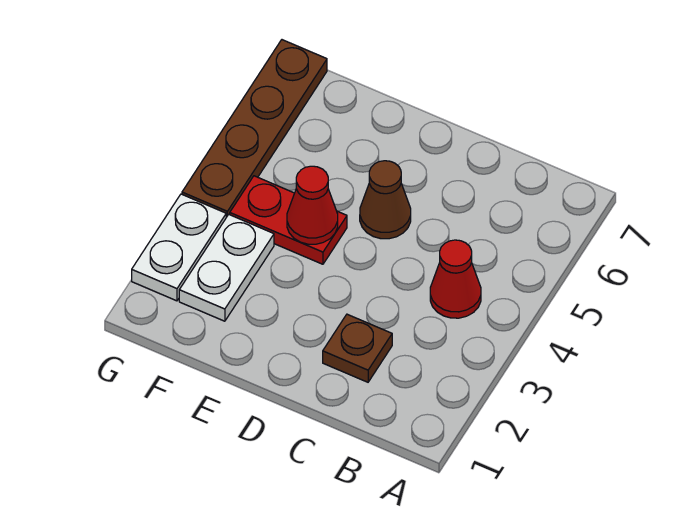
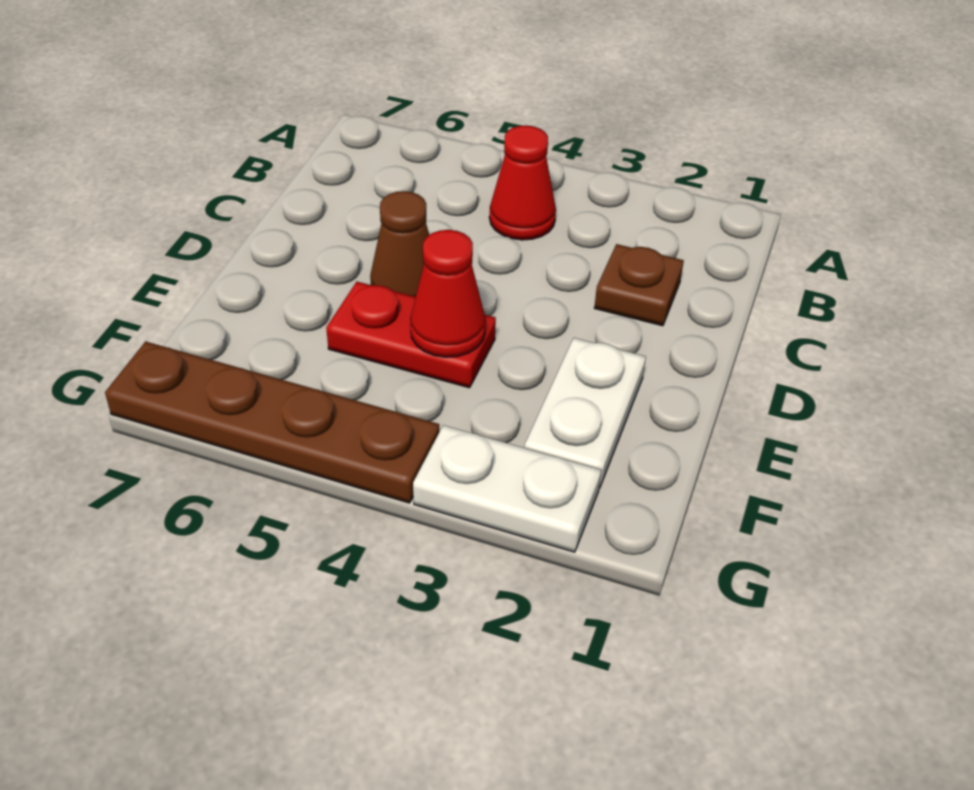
red 1x2 plate [230,176,347,264] -> red 1x2 plate turned to [326,282,496,388]
white 1x2 plate [179,215,274,321] -> white 1x2 plate turned to [524,338,646,488]

